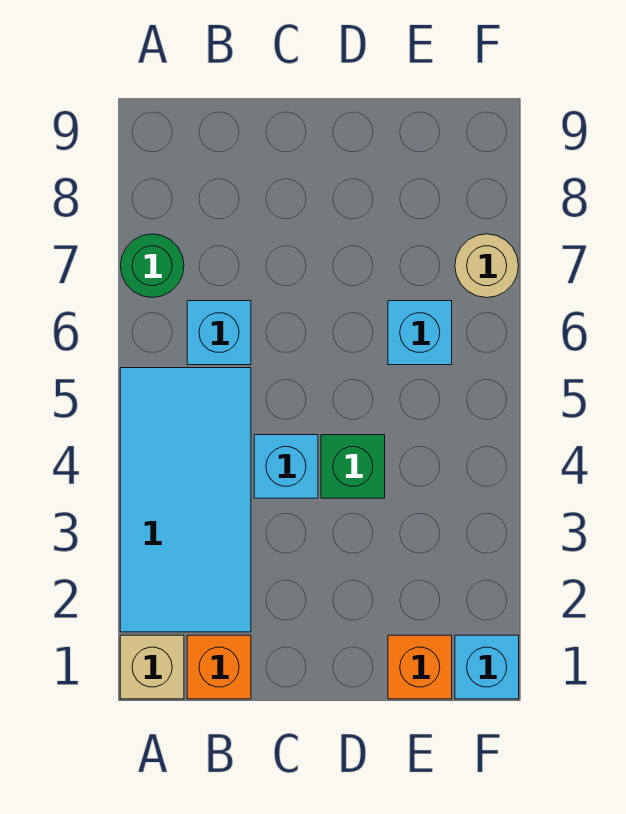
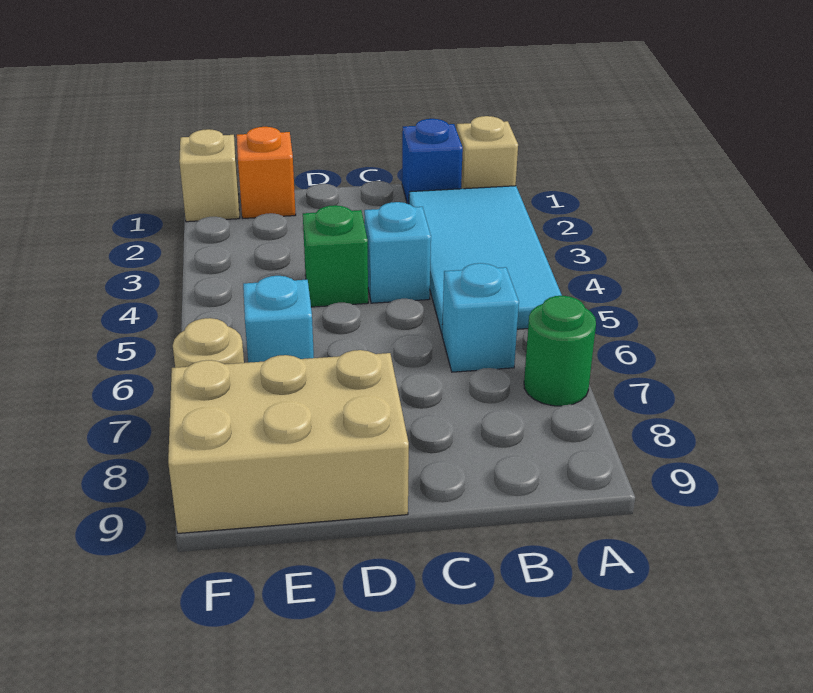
orange 1x1 brick [187,635,251,699] -> blue 1x1 brick [402,119,463,204]
none -> tan 2x3 brick [168,350,409,533]
cyan 1x1 brick [455,635,519,699] -> tan 1x1 brick [179,129,240,222]

